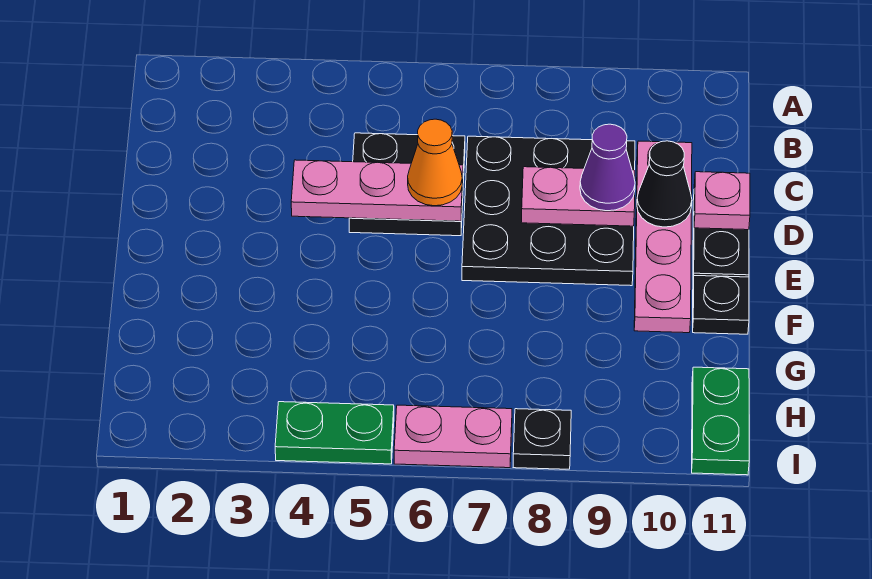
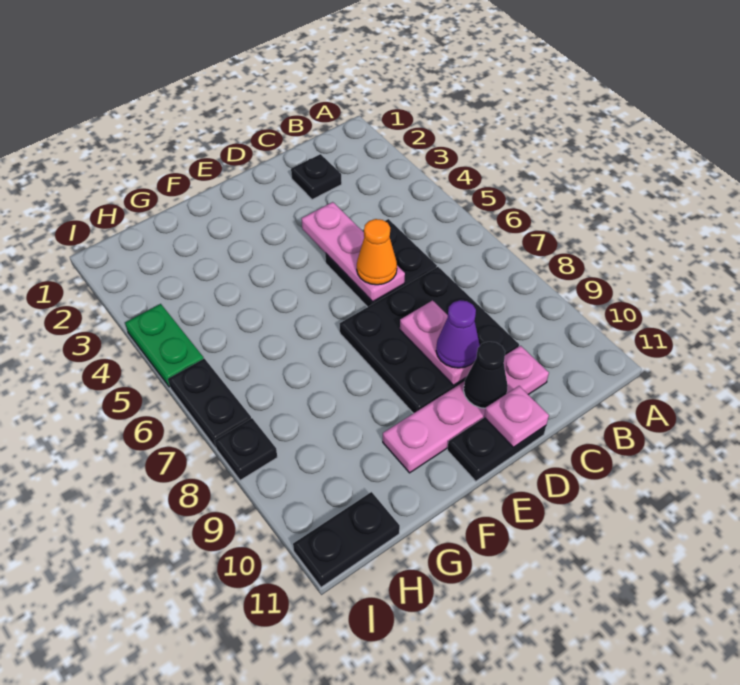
black 1x1 plate [693,276,749,334] -> black 1x1 plate moved to [291,154,342,200]
green 1x2 plate [692,367,749,475] -> black 1x2 plate [293,492,400,587]
pink 1x2 plate [394,405,512,468] -> black 1x2 plate [168,359,251,448]

